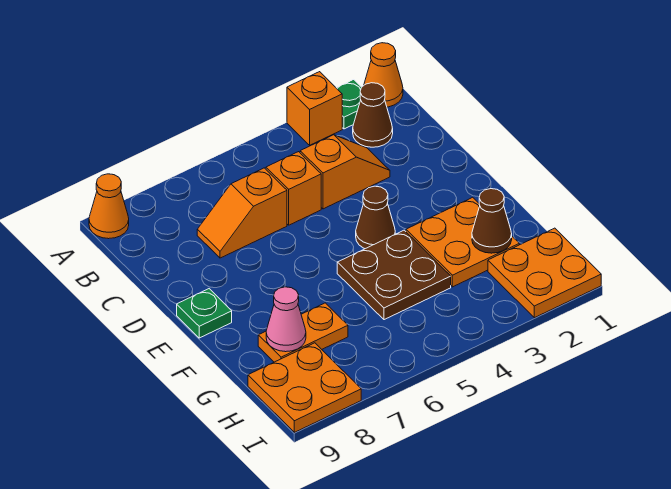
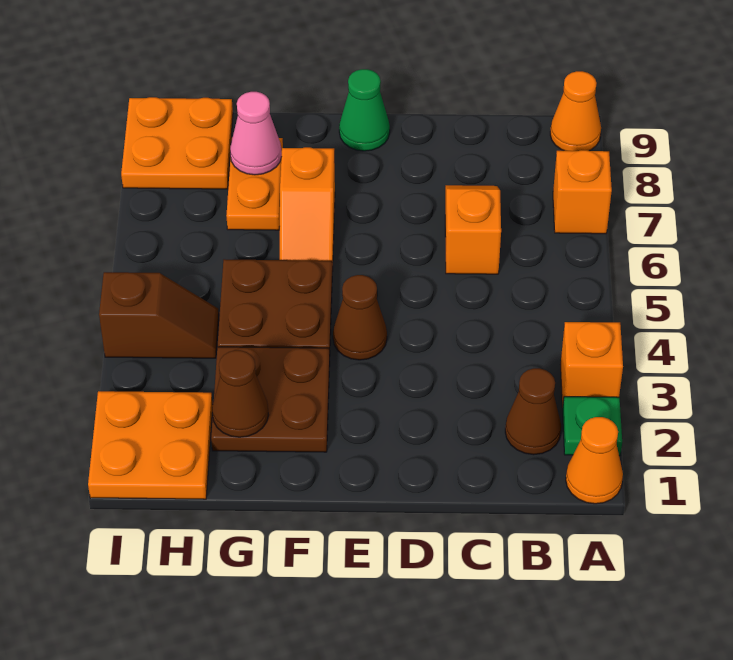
orange 1x2 slope [300,135,390,209] -> orange 1x2 slope moved to [280,147,335,271]
orange 1x1 brick [266,152,321,225] -> orange 1x1 brick moved to [553,150,612,234]
green 1x1 plate [177,289,232,338] -> green 1x1 cone [339,69,390,151]
orange 2x2 plate [406,197,519,287] -> brown 2x2 plate [211,347,330,452]
none -> brown 1x2 slope [99,272,219,358]

